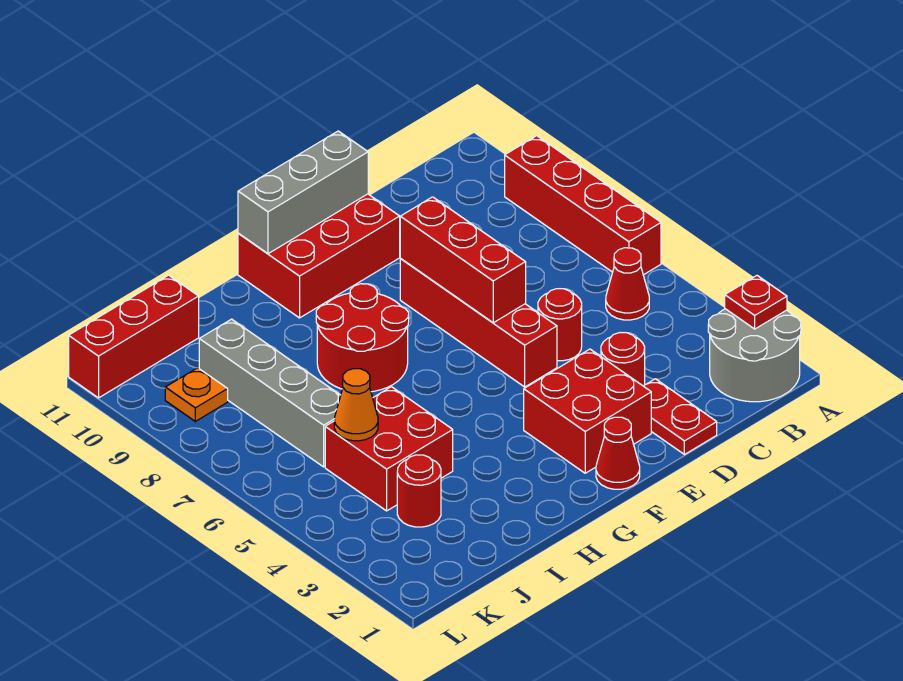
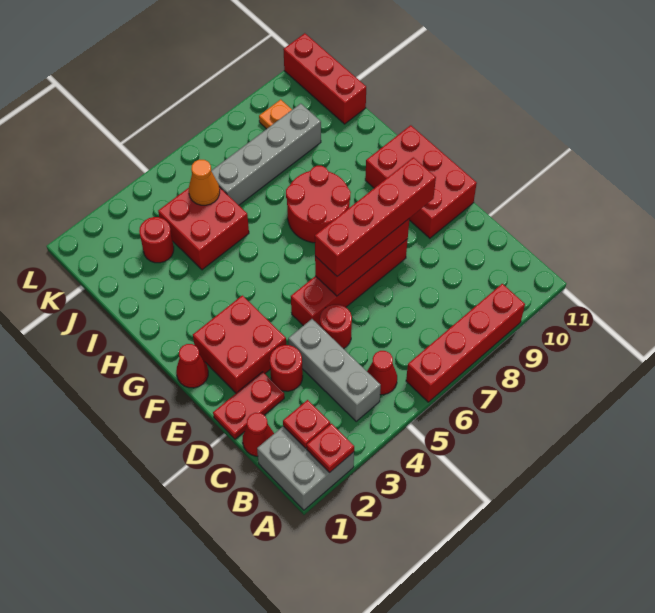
grey 2x2 round brick [708,309,801,402] -> grey 2x2 brick [257,426,354,510]
none -> red 1x1 plate [283,400,330,448]
none -> red 1x1 cone [243,413,274,456]
none -> red 1x4 brick [315,157,436,276]
grey 1x3 brick [238,131,368,254] -> grey 1x3 brick moved to [288,319,381,421]

